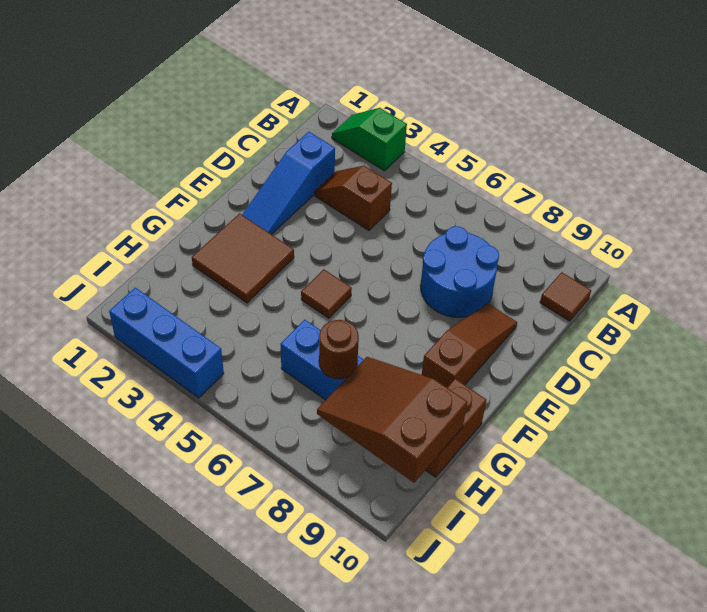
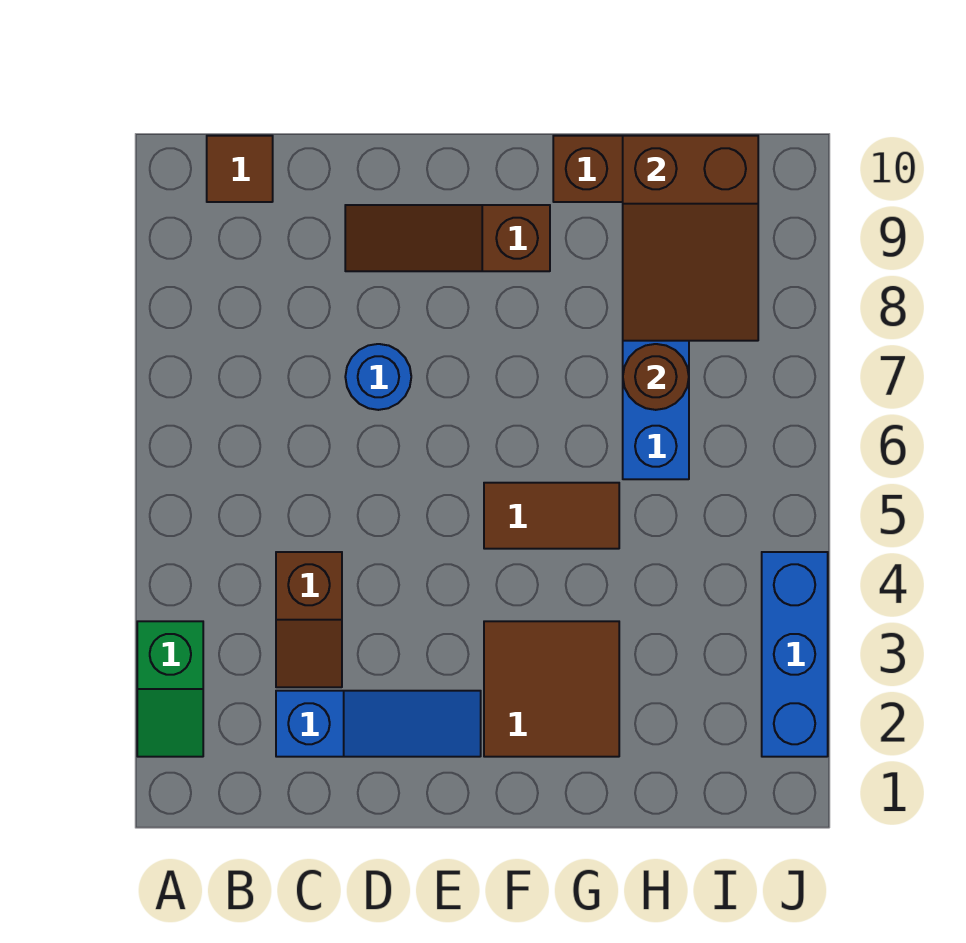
blue 2x2 round brick [420,226,499,317] -> blue 1x1 round brick [345,344,411,410]
brown 1x1 tile [301,269,352,318] -> brown 1x2 tile [484,483,619,549]

